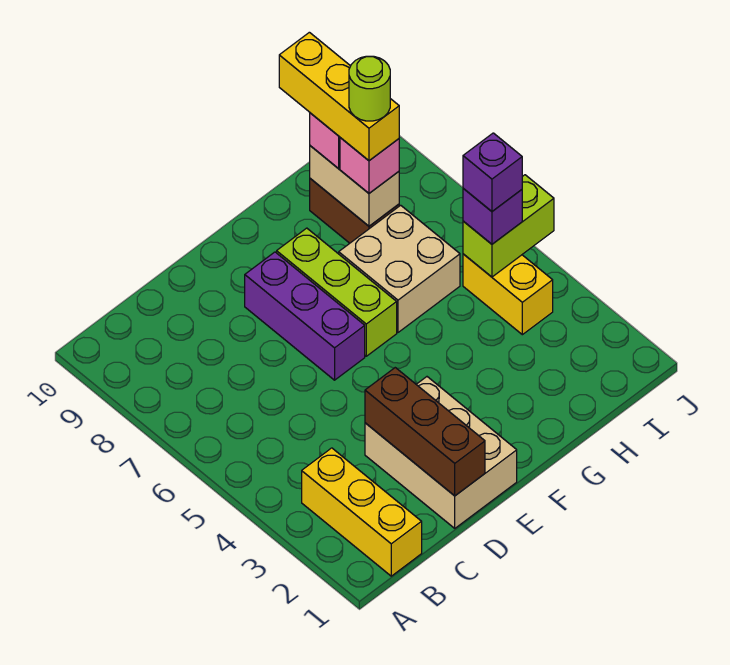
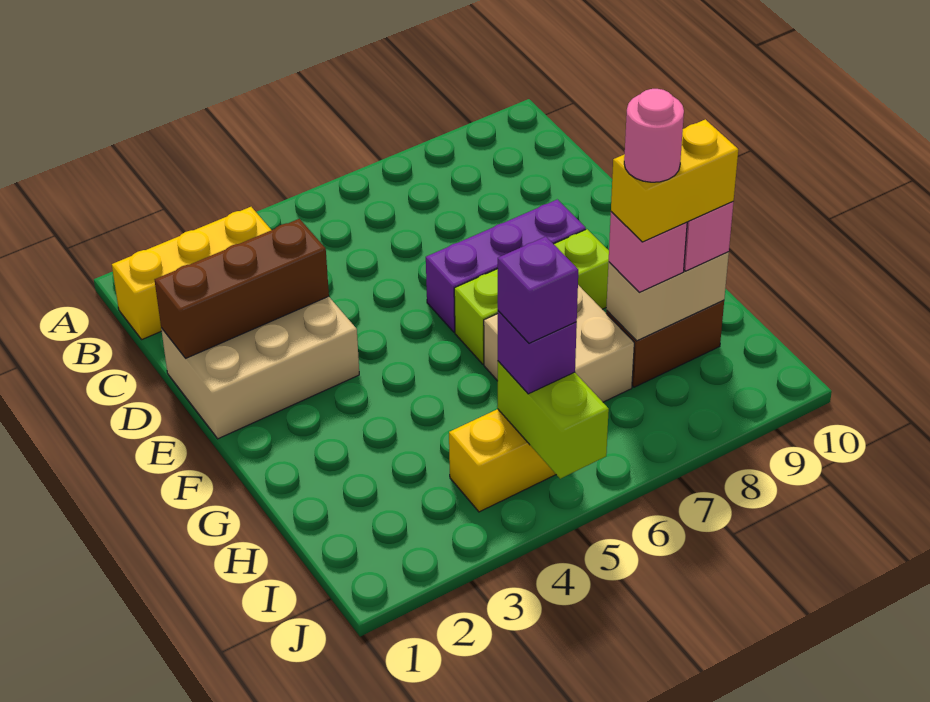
yellow 1x3 brick [279,32,399,161] -> yellow 1x2 brick [611,119,738,242]
lime 1x1 round brick [349,56,390,121] -> pink 1x1 round brick [624,89,684,182]

